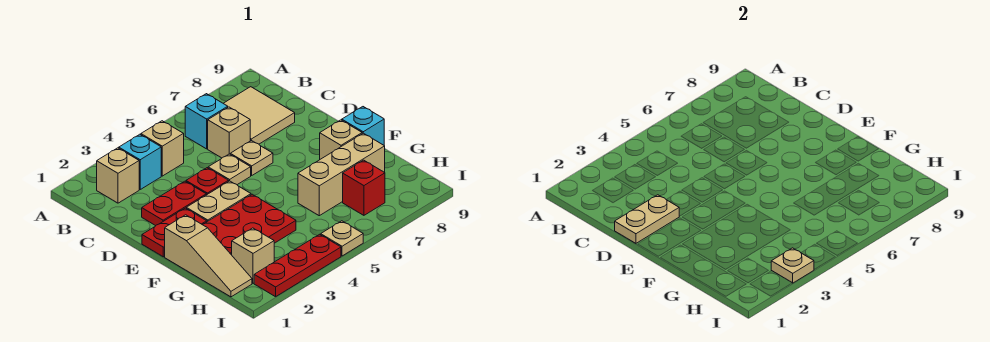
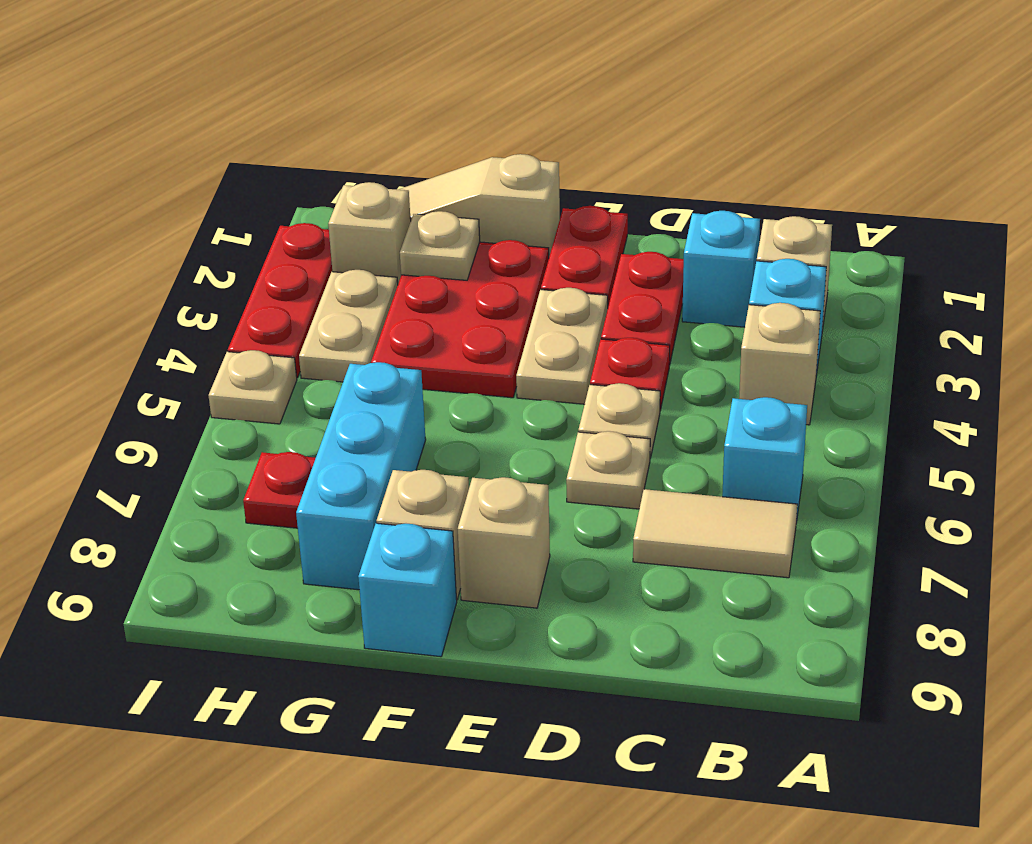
tan 2x2 tile [223,87,295,144] -> tan 1x2 tile [633,489,797,578]
none -> cyan 1x1 brick [682,211,760,327]
tan 1x1 brick [208,107,250,158] -> tan 1x1 brick moved to [458,477,550,608]
tan 1x2 plate [615,195,679,243] -> tan 1x2 plate moved to [299,270,398,382]
tan 1x3 brick [298,133,385,216] -> cyan 1x3 brick [296,362,426,590]
red 1x1 brick [343,160,385,215] -> red 1x1 plate [243,452,316,528]
tan 1x1 plate [771,248,814,283] -> tan 1x1 plate moved to [400,211,480,280]

